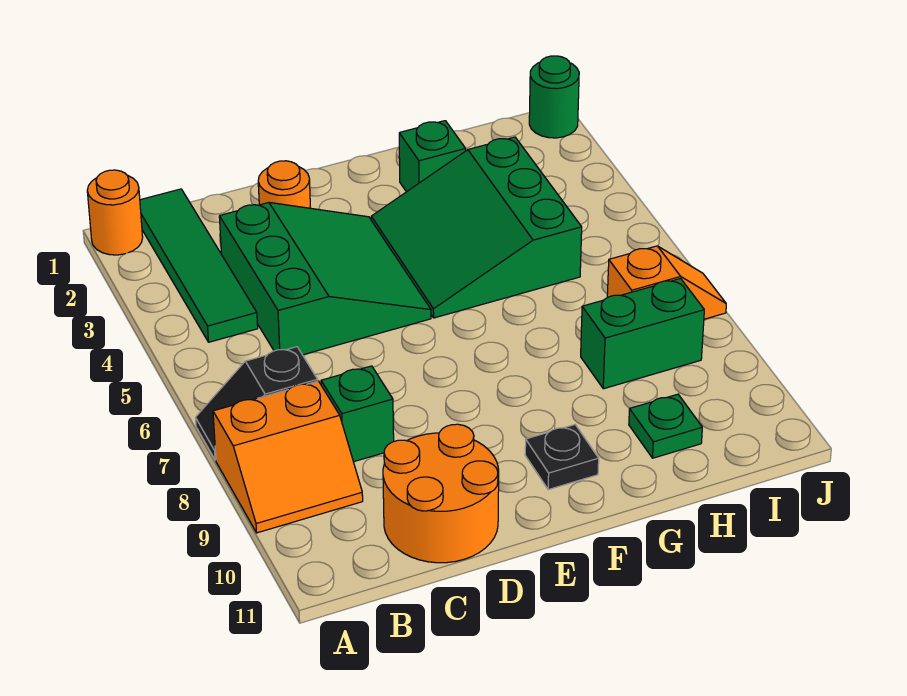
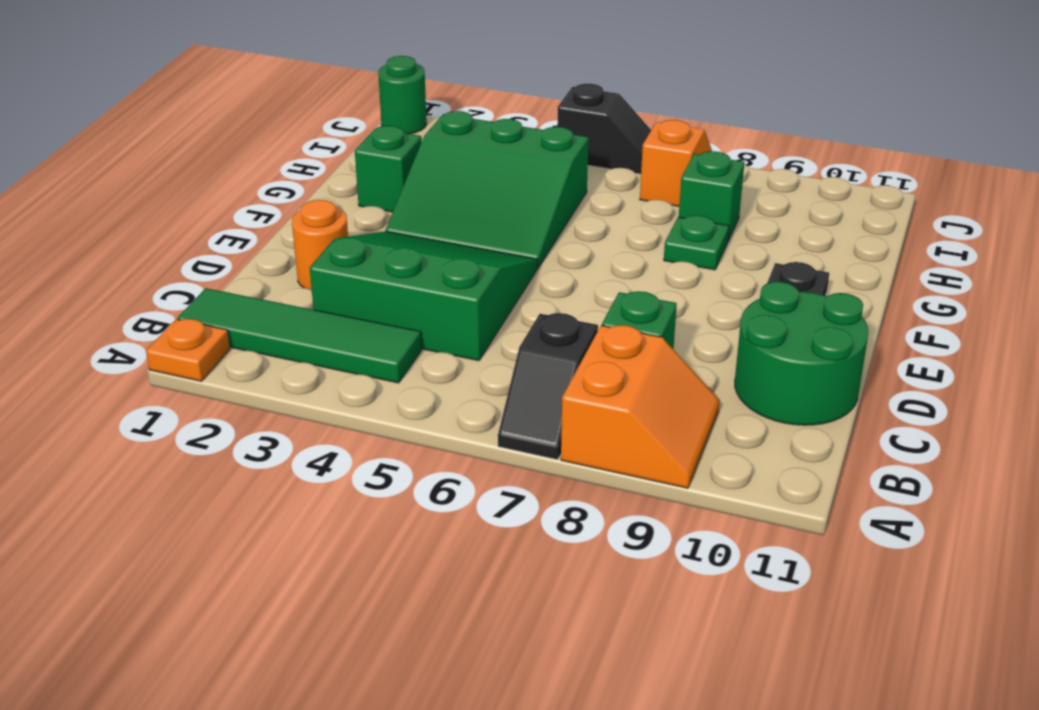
orange 1x1 round brick [87,170,143,255] -> orange 1x1 plate [146,319,230,381]
orange 2x2 round brick [383,424,499,563] -> green 2x2 round brick [735,282,868,425]
green 1x2 brick [581,279,704,389] -> green 1x1 brick [679,151,745,243]
green 1x1 plate [629,394,702,458] -> green 1x1 plate moved to [664,215,729,270]
none -> black 1x2 slope [557,84,651,174]

